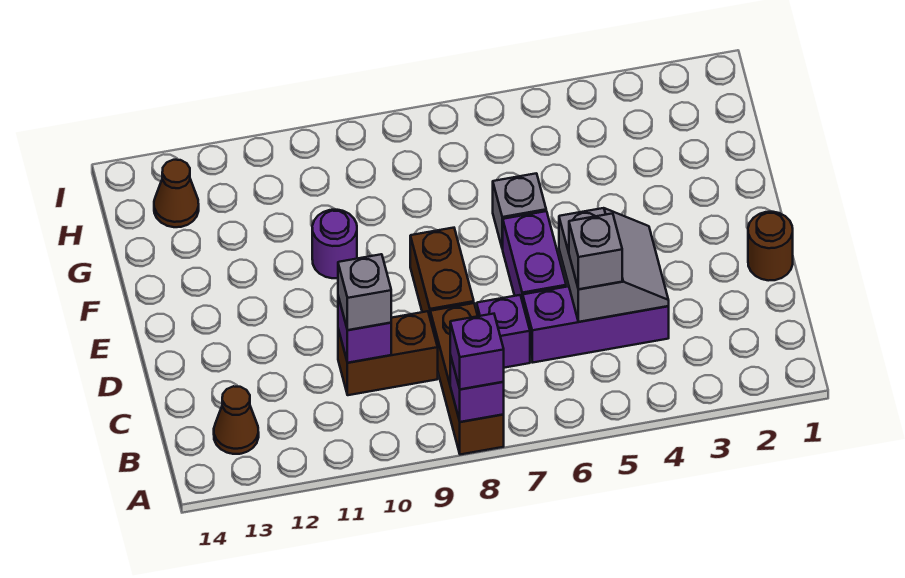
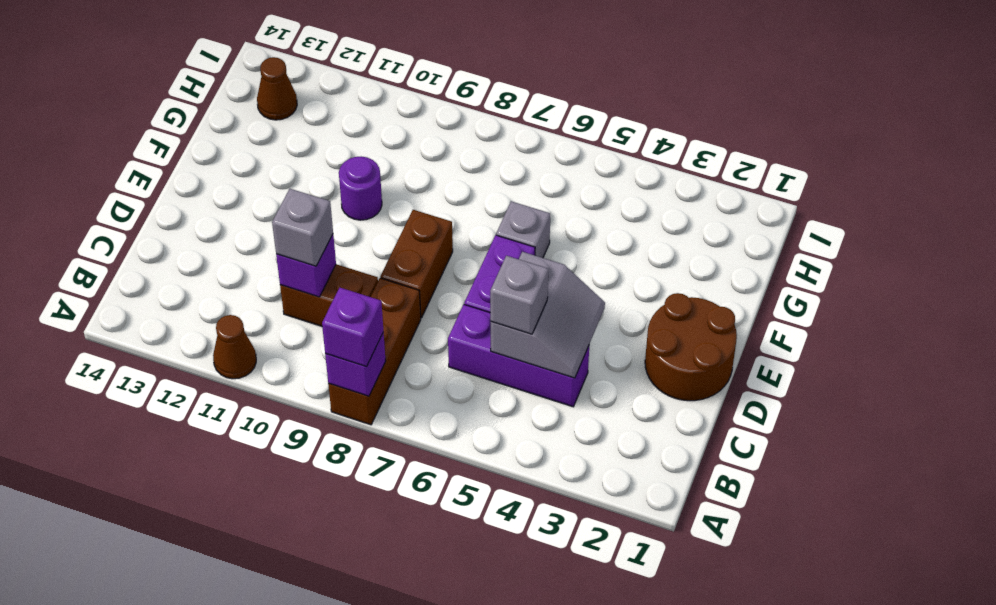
brown 1x1 cone [214,386,259,454] -> brown 1x1 cone moved to [213,315,256,379]
purple 1x1 brick [477,295,530,368] -> none
brown 1x1 round brick [748,212,793,281] -> brown 2x2 round brick [645,293,737,401]

